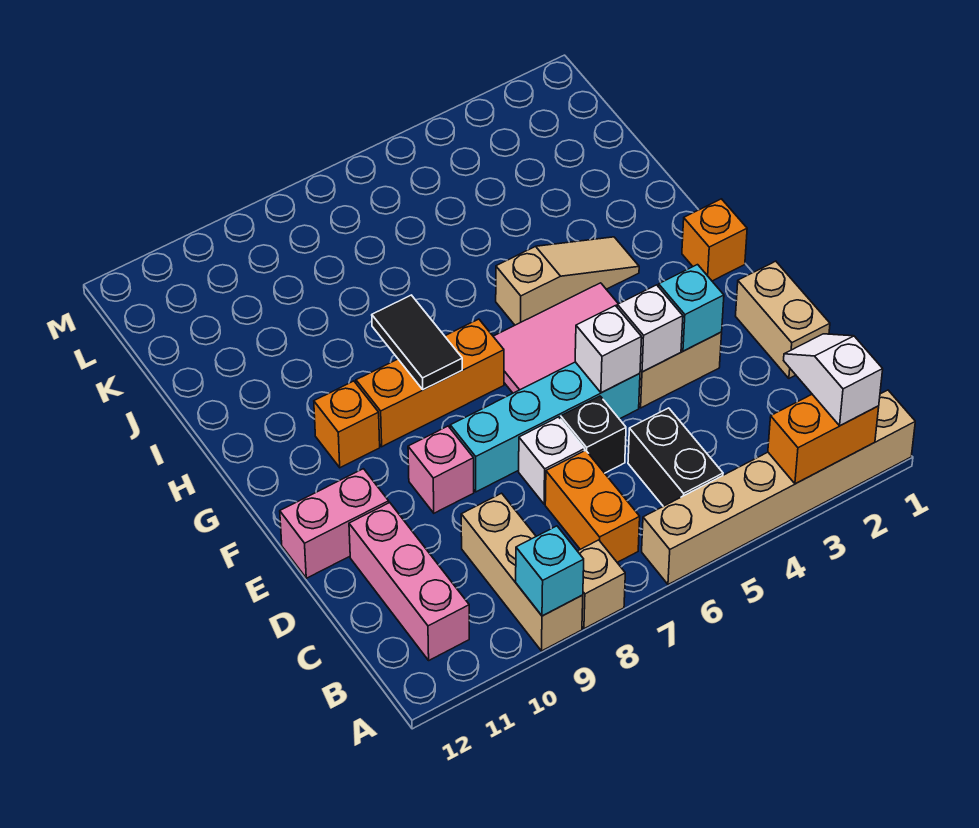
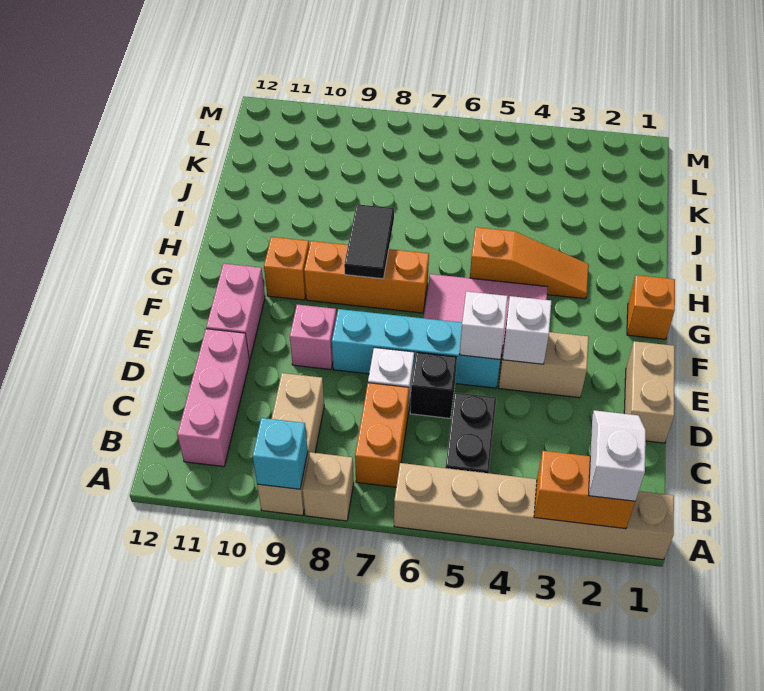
cyan 1x1 brick [659,265,724,351] -> none
pink 1x2 brick [280,469,389,578] -> pink 1x2 brick turned to [206,264,265,360]
tan 1x3 slope [496,237,639,325] -> orange 1x3 slope [470,227,589,299]

